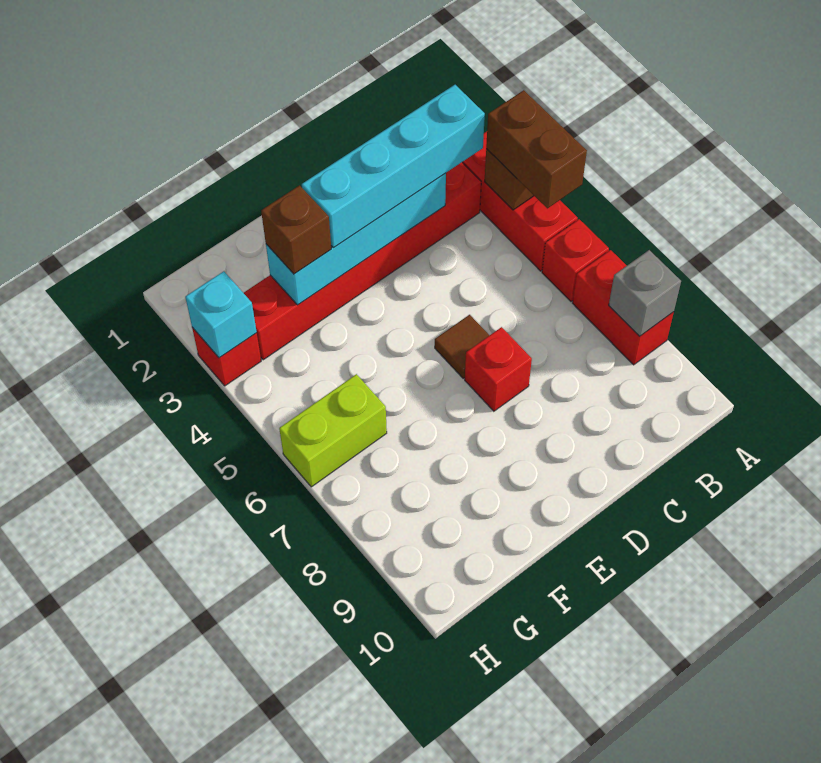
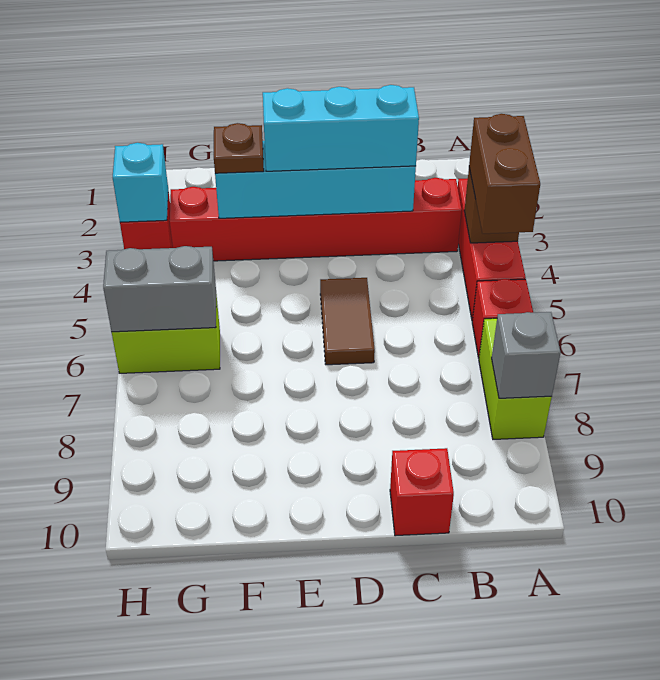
red 1x2 brick [573,250,674,365] -> lime 1x2 brick [479,318,552,439]
cyan 1x4 brick [302,85,485,248] -> cyan 1x3 brick [263,85,419,171]
brown 1x1 tile [435,315,489,378] -> brown 1x2 tile [320,278,375,365]
red 1x1 brick [465,327,532,411] -> red 1x1 brick moved to [390,448,454,536]
brown 1x1 brick [261,185,331,274] -> brown 1x1 plate [214,123,264,173]
none -> grey 1x2 brick [103,246,216,332]

